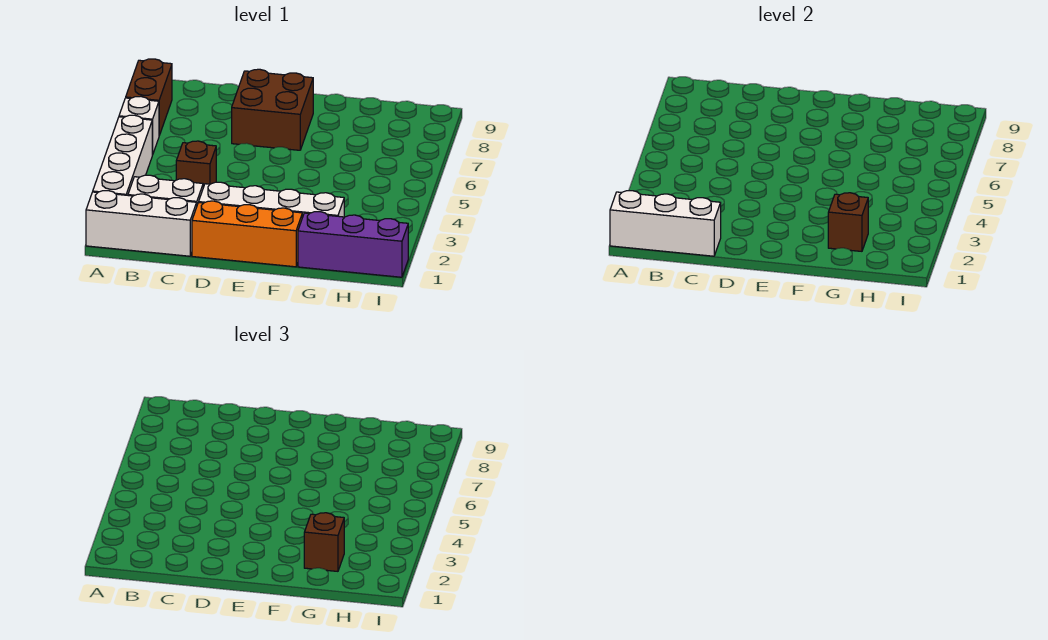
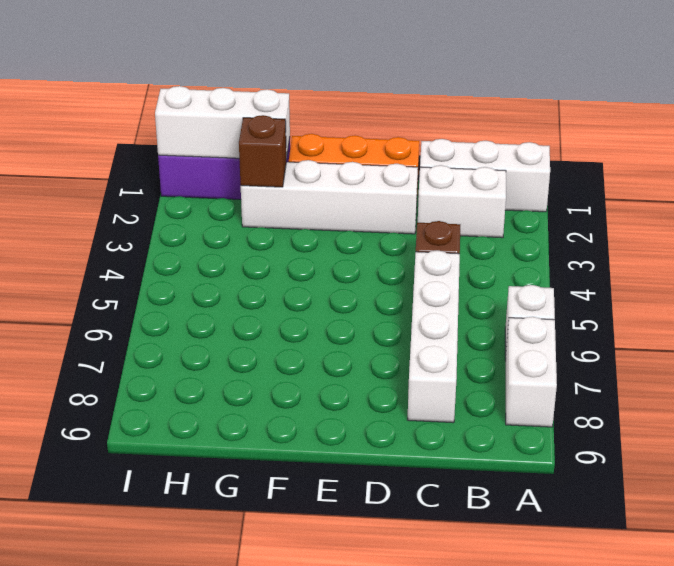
white 1x3 brick [610,191,721,256] -> white 1x3 brick moved to [155,86,290,160]
white 1x4 brick [93,115,152,195] -> white 1x4 brick moved to [407,250,460,423]
brown 1x2 brick [126,59,172,135] -> white 1x2 brick [505,317,557,427]
brown 2x2 brick [232,69,313,150] -> none
brown 1x1 brick [304,513,344,571] -> none

